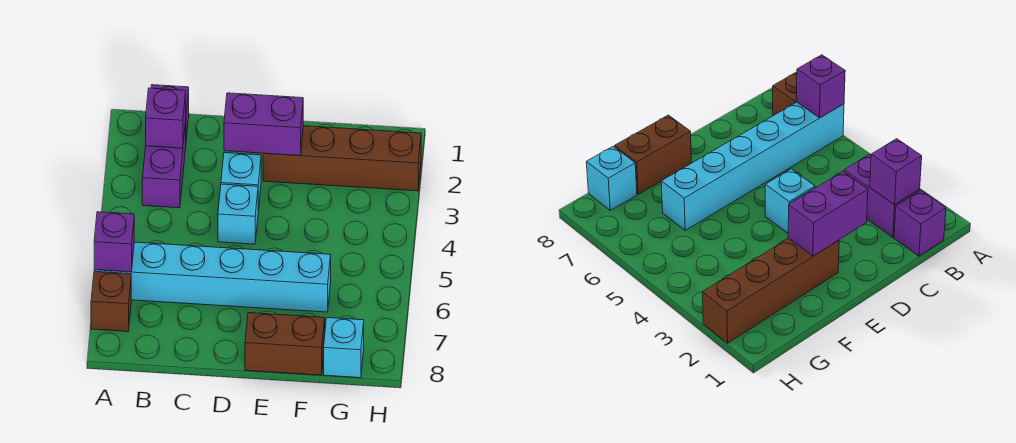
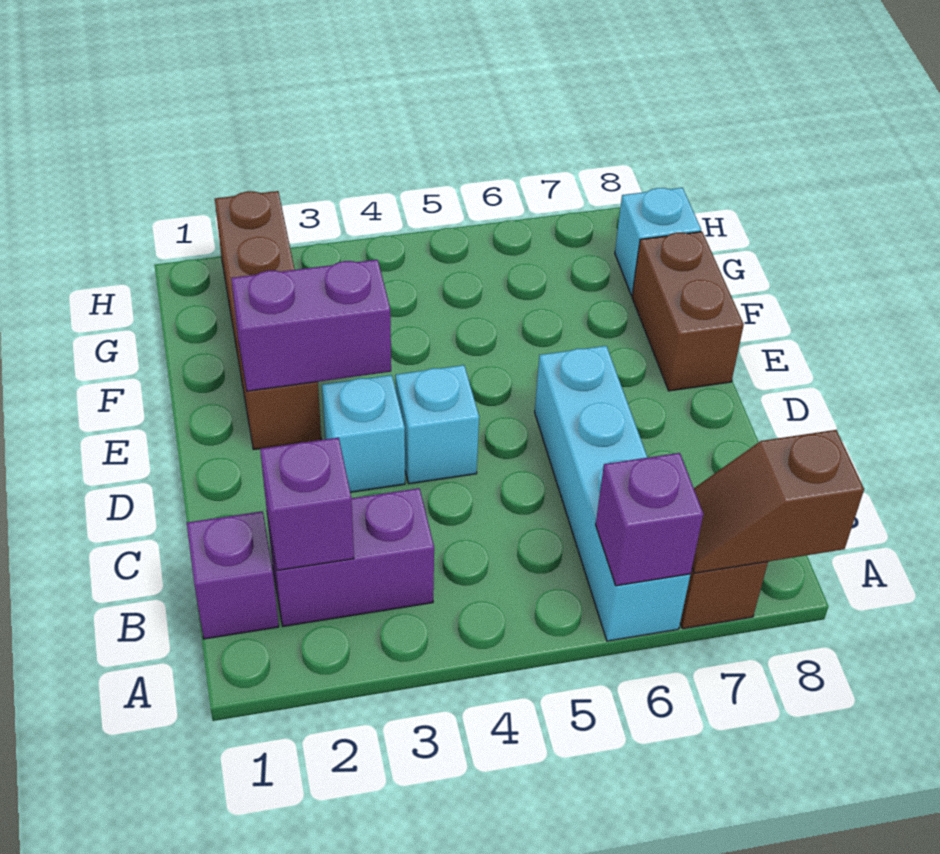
cyan 1x6 brick [94,242,331,312] -> cyan 1x4 brick [535,346,690,641]
none -> brown 1x2 slope [692,430,864,573]
purple 1x2 brick [224,93,303,156] -> purple 1x2 brick turned to [231,260,391,391]

